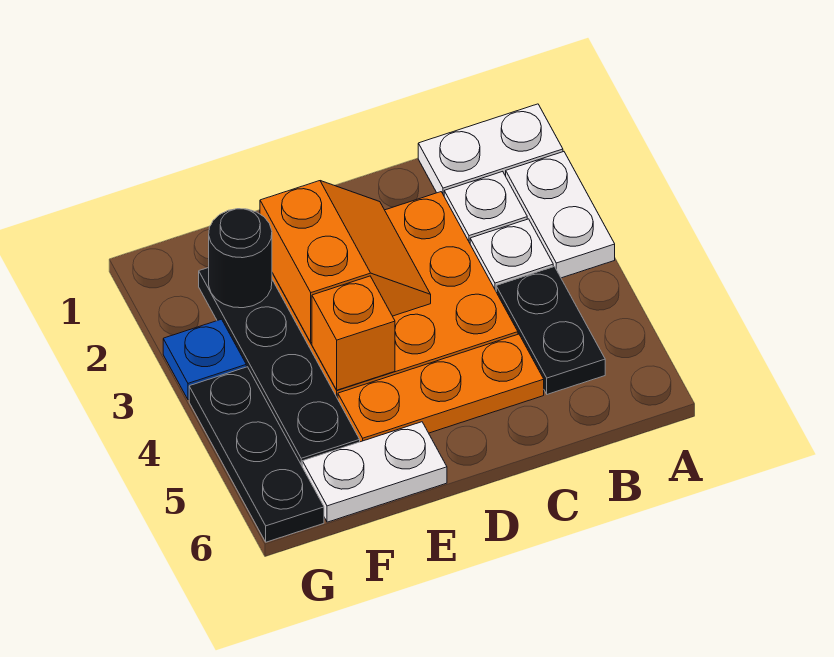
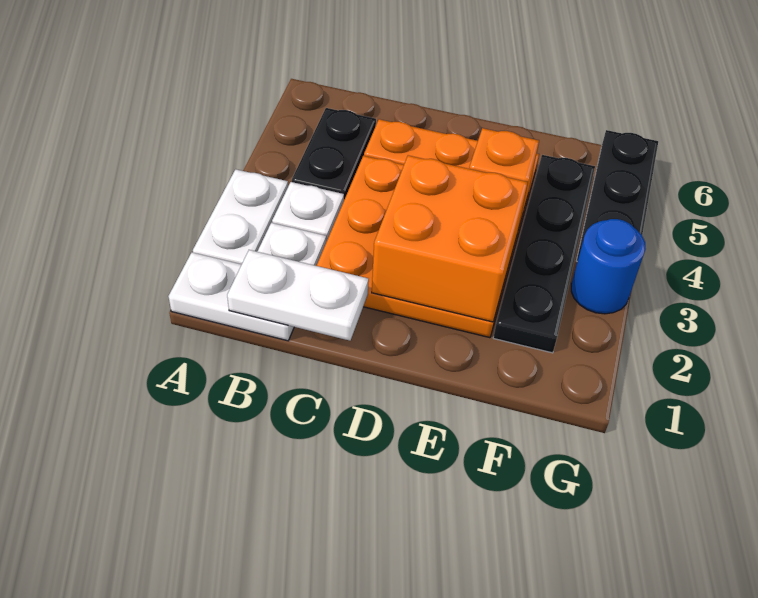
orange 2x2 slope [260,181,431,343] -> orange 2x2 brick [372,155,528,322]
white 1x2 plate [302,422,447,522] -> white 1x2 plate moved to [227,250,369,341]
black 1x1 round brick [209,209,272,308] -> none
blue 1x1 plate [163,319,246,400] -> blue 1x1 round brick [571,219,645,314]

